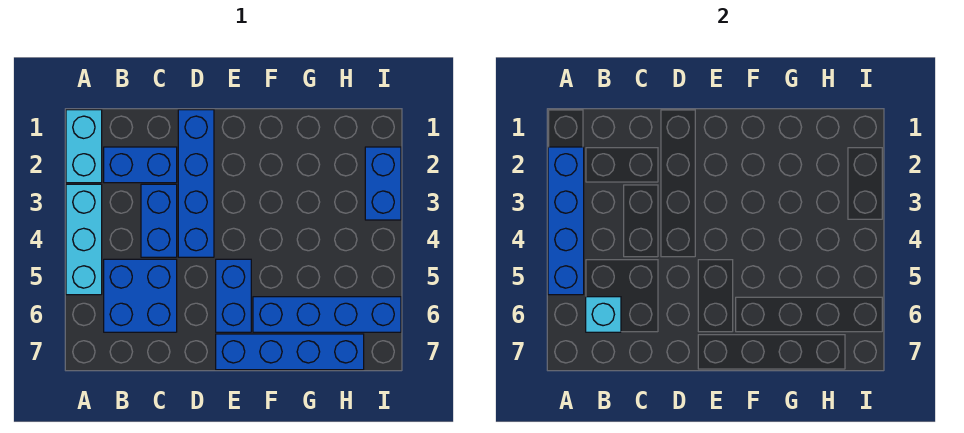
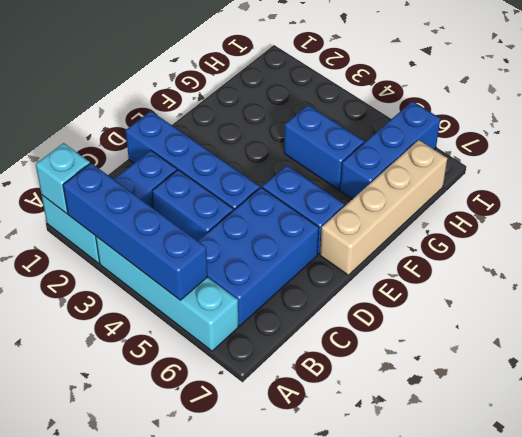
cyan 1x3 brick [66,184,102,295] -> cyan 1x4 brick [96,237,238,351]
blue 2x2 brick [104,259,177,332] -> blue 2x3 brick [198,187,319,326]
cyan 1x1 brick [586,297,621,332] -> cyan 1x1 brick moved to [36,143,90,214]
blue 1x4 brick [216,334,364,370] -> tan 1x4 brick [320,140,448,275]
blue 1x4 brick [253,297,401,332] -> blue 1x3 brick [340,101,440,199]
blue 1x2 brick [365,147,401,220] -> blue 1x2 brick moved to [284,105,364,190]

